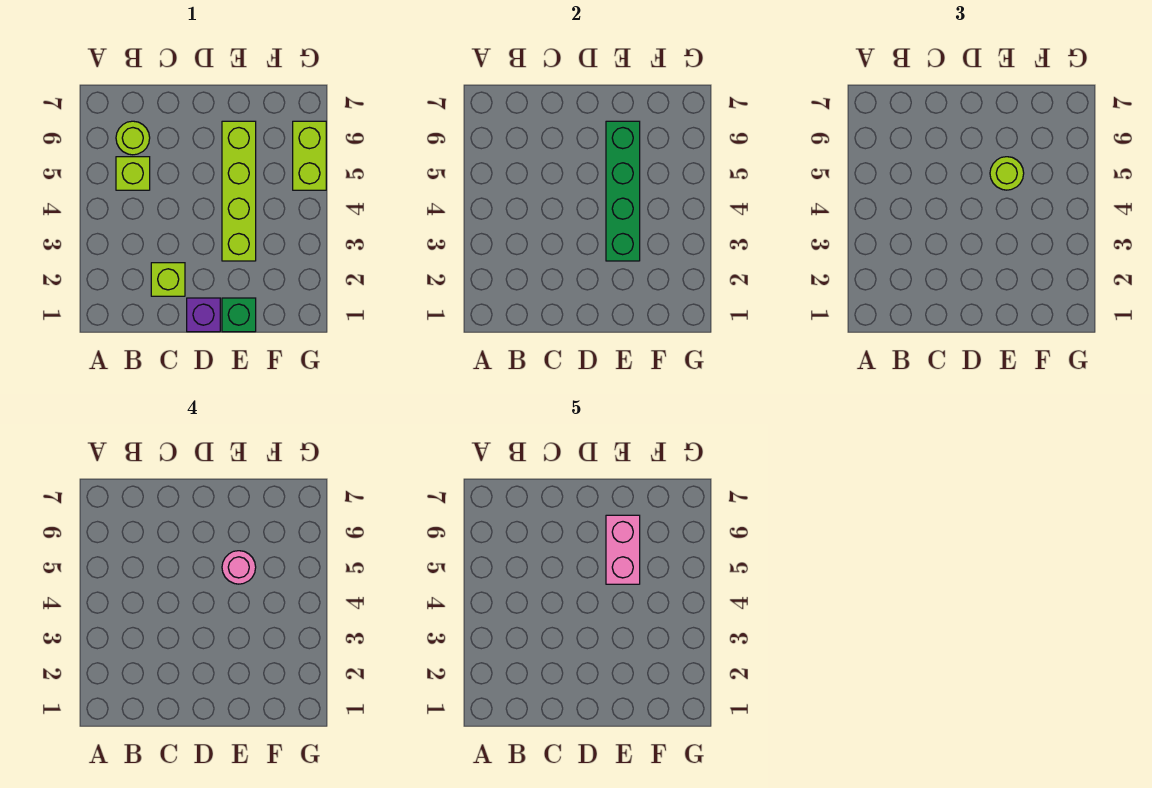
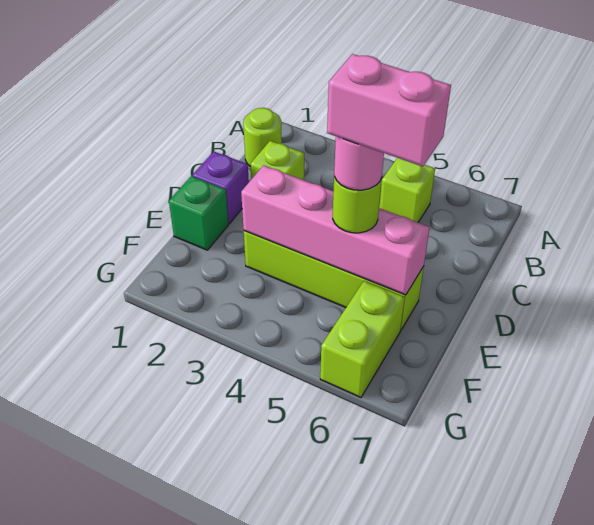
lime 1x1 round brick [116,121,150,155] -> lime 1x1 round brick moved to [243,108,282,167]
green 1x4 brick [606,121,640,261] -> pink 1x4 brick [241,165,430,295]
lime 1x2 brick [293,121,326,190] -> lime 1x2 brick turned to [320,281,405,397]

